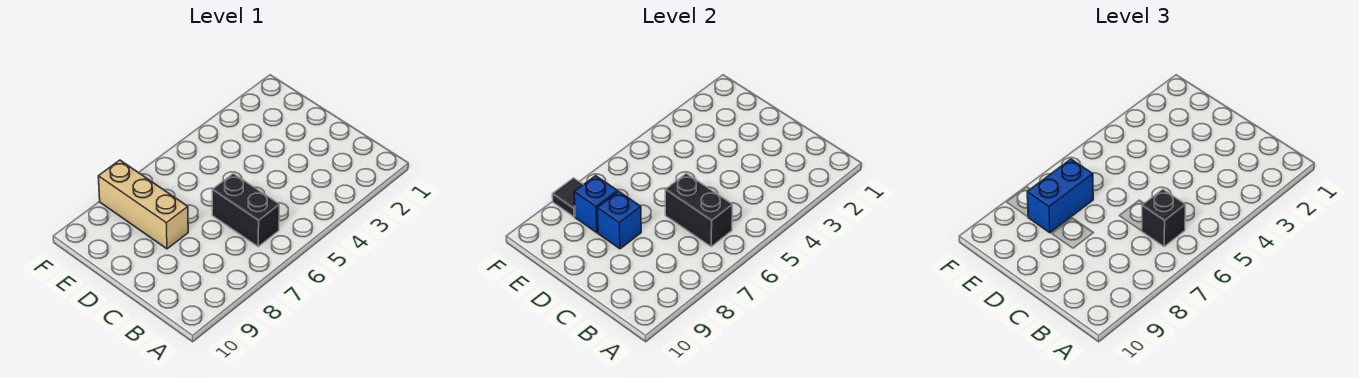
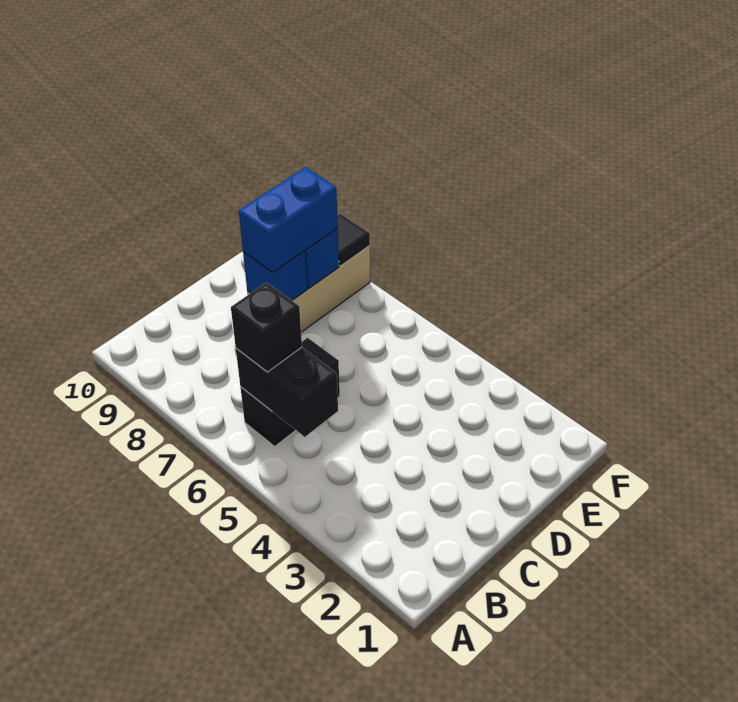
black 1x2 brick [665,174,732,246] -> black 1x2 brick turned to [236,347,338,437]
blue 1x2 brick [1027,159,1093,233] -> blue 1x2 brick turned to [239,167,338,273]

